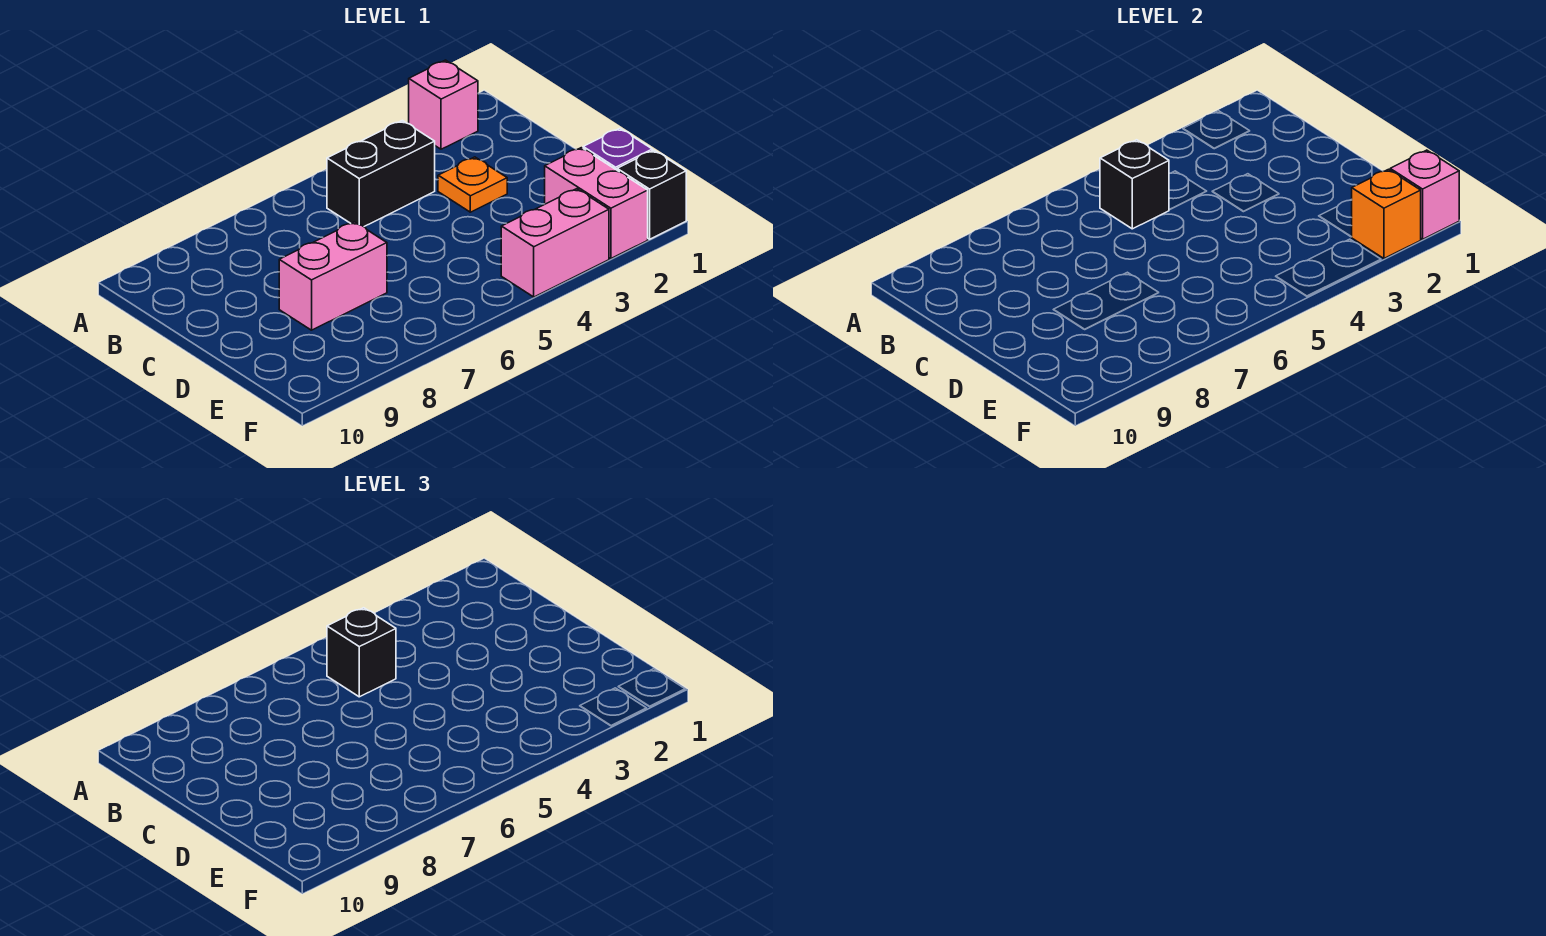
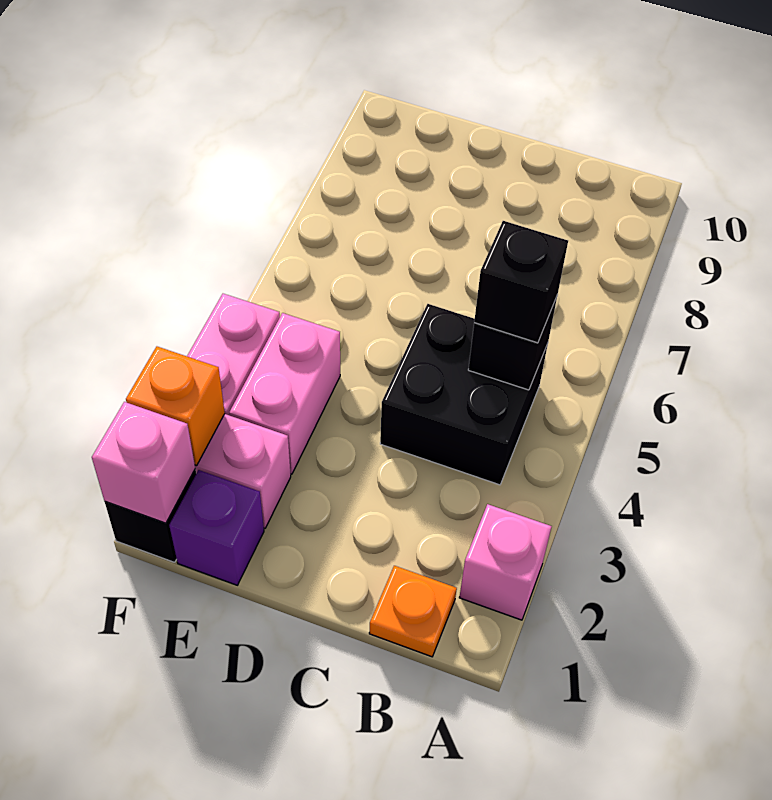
black 1x2 brick [327,120,435,227] -> black 2x2 brick [380,304,548,485]
orange 1x1 plate [438,157,507,212] -> orange 1x1 plate moved to [369,566,457,657]
pink 1x2 brick [279,222,387,330] -> pink 1x2 brick moved to [229,313,340,474]

